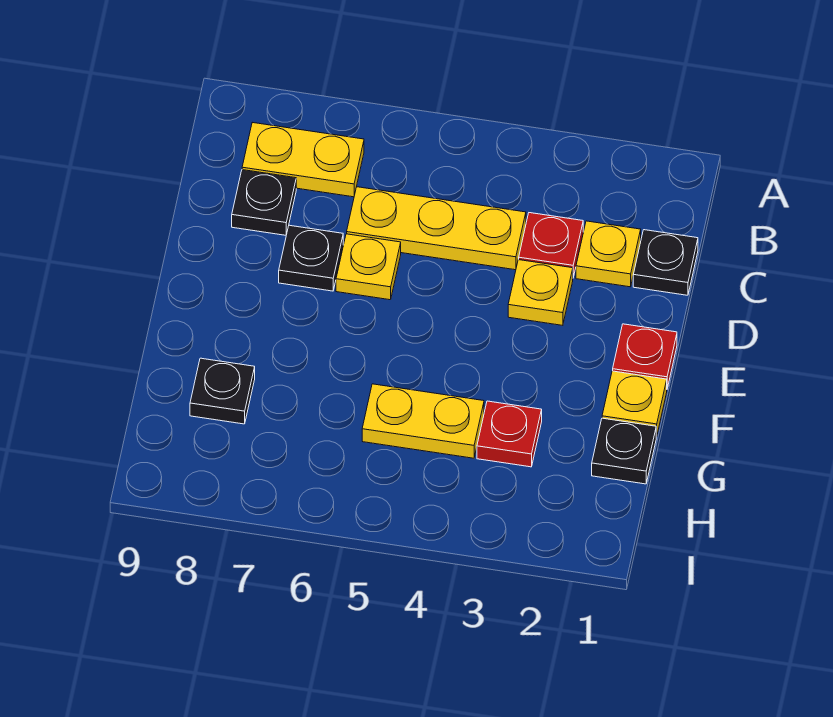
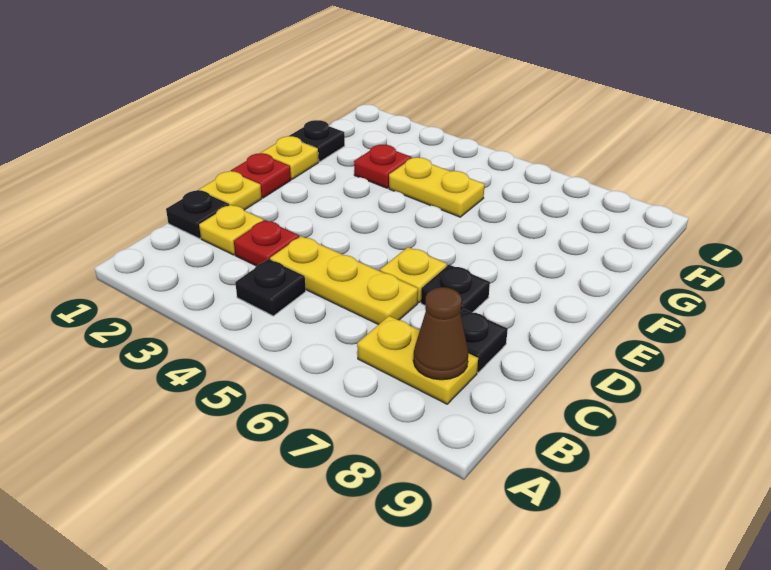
none -> brown 1x1 cone [413,287,468,380]
yellow 1x1 plate [508,259,573,325] -> yellow 1x1 plate moved to [199,171,262,210]
black 1x1 plate [190,358,255,424] -> black 1x1 plate moved to [235,259,306,316]

